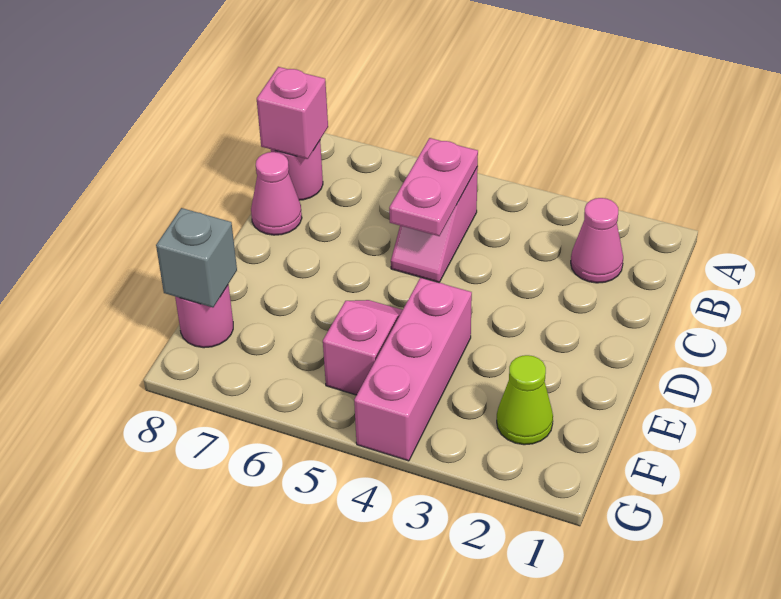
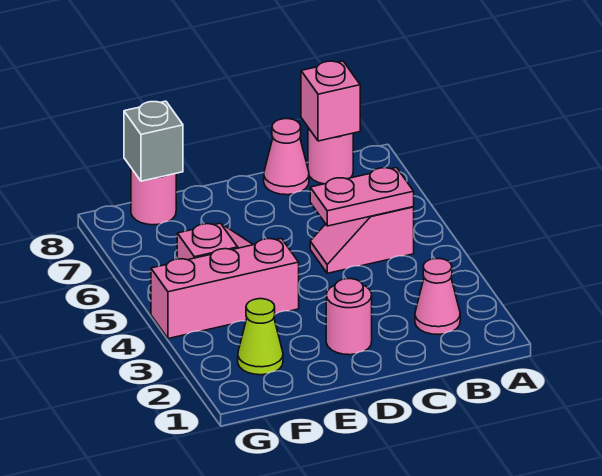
none -> pink 1x1 round brick [326,279,372,355]

